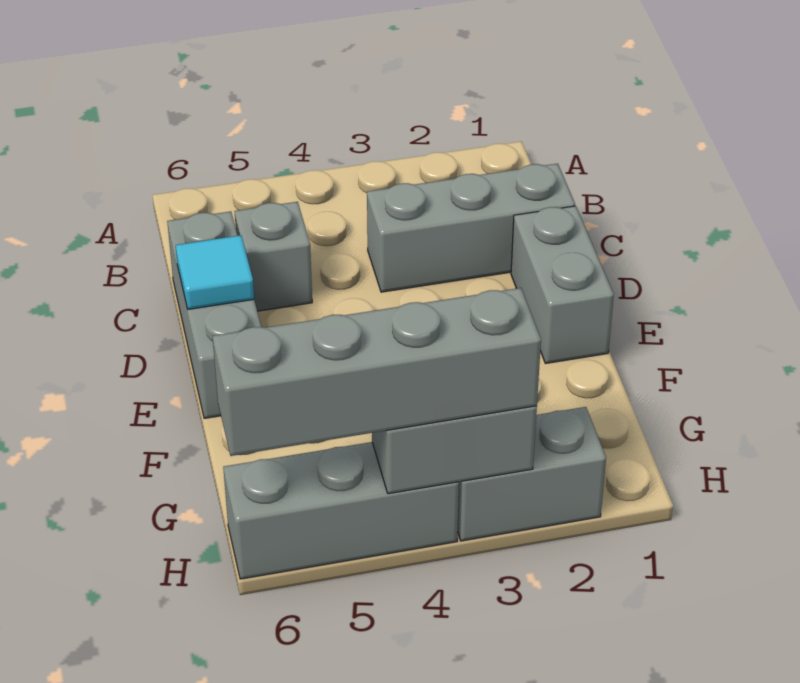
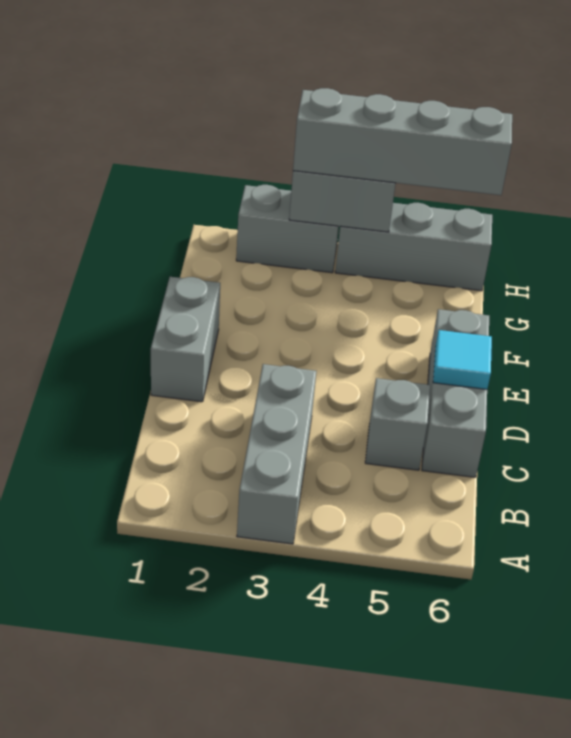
grey 1x3 brick [367,164,575,292] -> grey 1x3 brick turned to [237,364,316,544]

